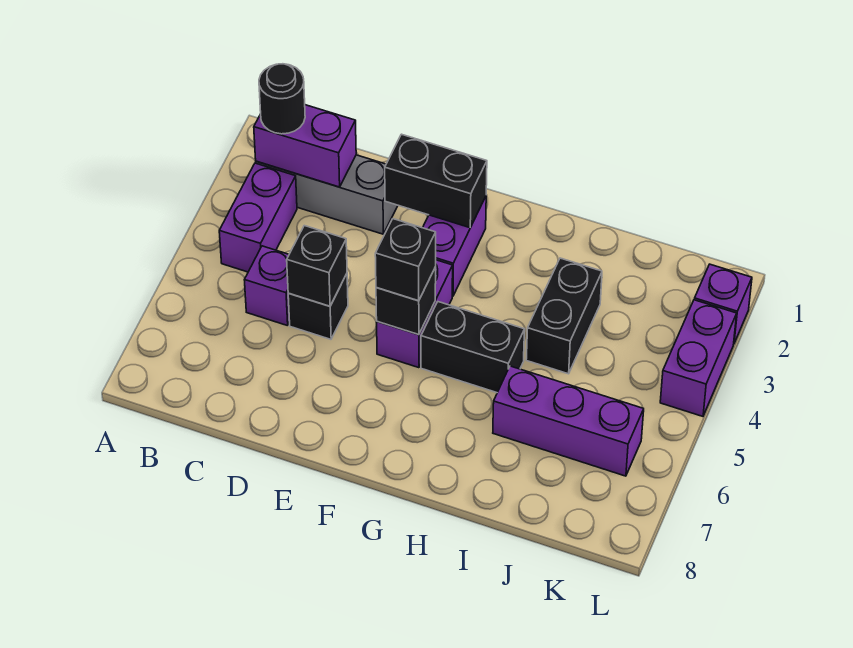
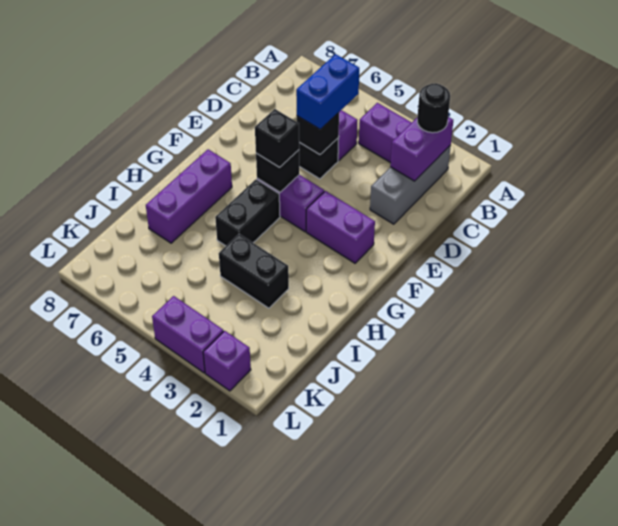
none -> blue 1x2 brick [296,54,359,129]
black 1x2 brick [384,134,487,228] -> none
purple 1x3 brick [493,366,644,476] -> purple 1x3 brick moved to [146,149,232,243]

